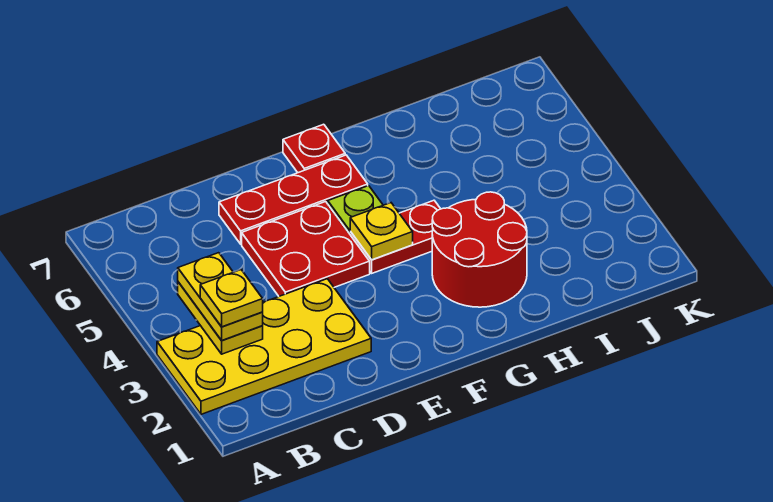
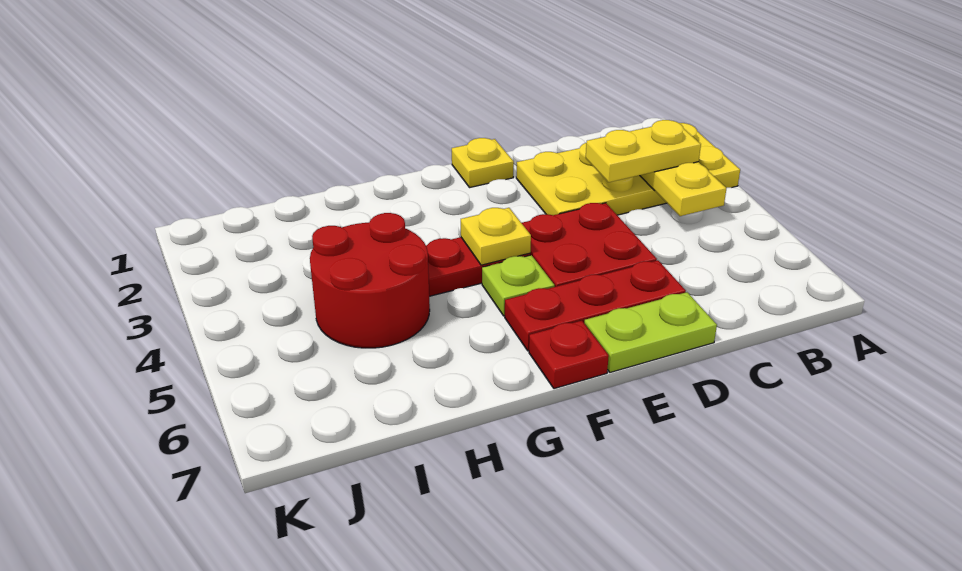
yellow 1x2 plate [178,253,263,341] -> yellow 1x2 plate turned to [586,120,701,182]
yellow 1x1 plate [200,270,263,327] -> yellow 1x1 plate moved to [452,138,514,188]
none -> lime 1x2 plate [584,292,717,372]
red 2x2 round brick [432,192,527,307] -> red 2x2 round brick moved to [310,213,430,348]

